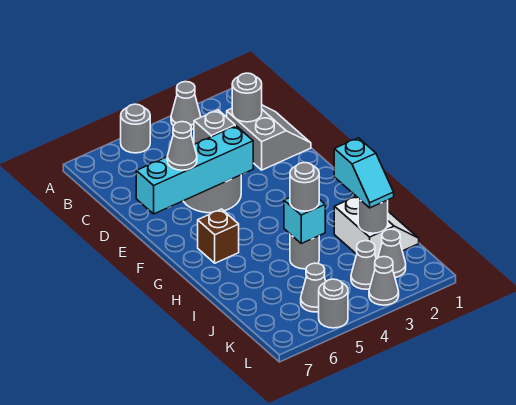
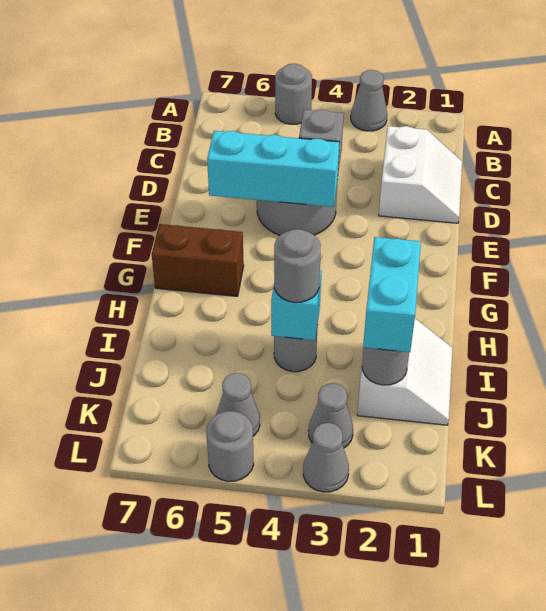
grey 2x2 slope [227,105,311,170] -> white 2x2 slope [379,126,462,223]
grey 1x1 round brick [232,73,262,122] -> none
cyan 1x4 brick [136,126,253,214] -> cyan 1x3 brick [207,131,340,207]
grey 1x1 cone [167,122,197,170] -> none
brown 1x1 brick [198,209,239,263] -> brown 1x2 brick [152,224,244,296]
cyan 1x2 slope [334,138,394,208] -> cyan 1x2 brick [363,237,421,352]
grey 1x1 cone [378,229,406,278] -> none

